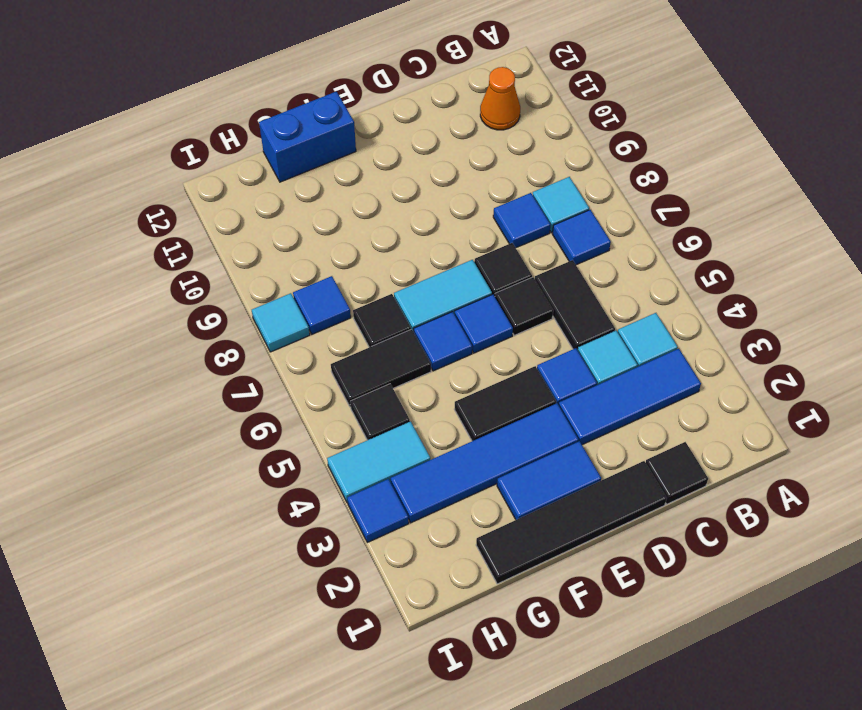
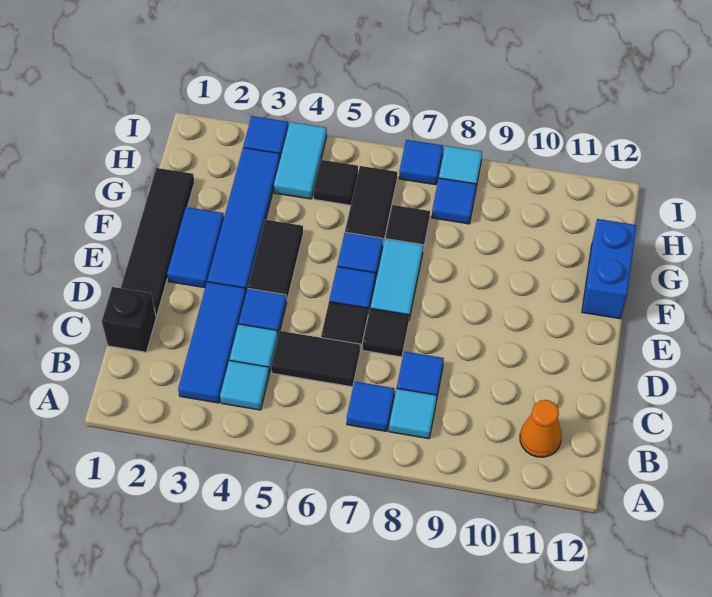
black 1x1 tile [646,442,708,504] -> black 1x1 brick [102,287,156,352]
none -> blue 1x1 tile [399,140,443,185]

